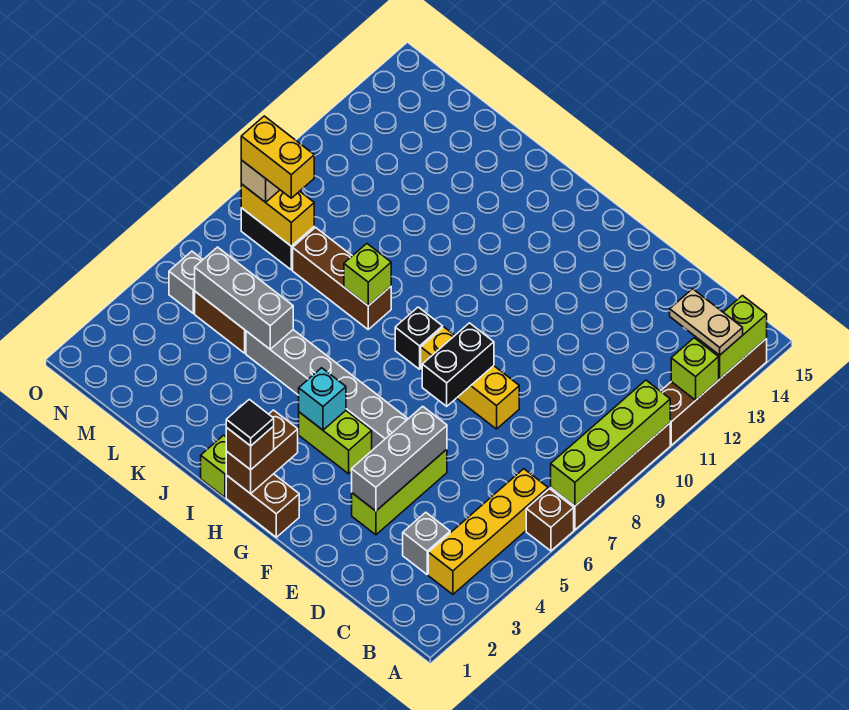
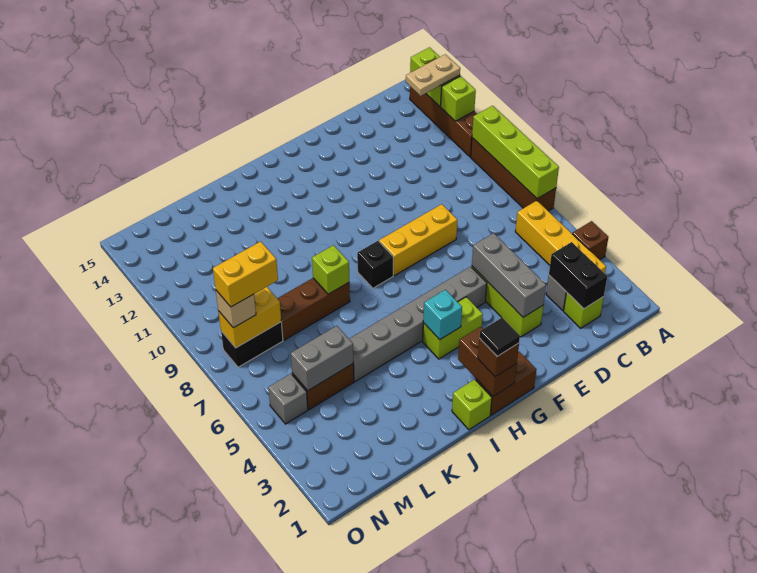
brown 1x1 brick [526,489,574,551] -> brown 1x1 brick moved to [572,221,608,260]
none -> lime 1x1 brick [564,293,604,328]
black 1x2 brick [422,323,494,406] -> black 1x2 brick moved to [549,242,607,309]
grey 1x3 brick [195,247,293,349] -> grey 1x2 brick [291,326,353,391]

